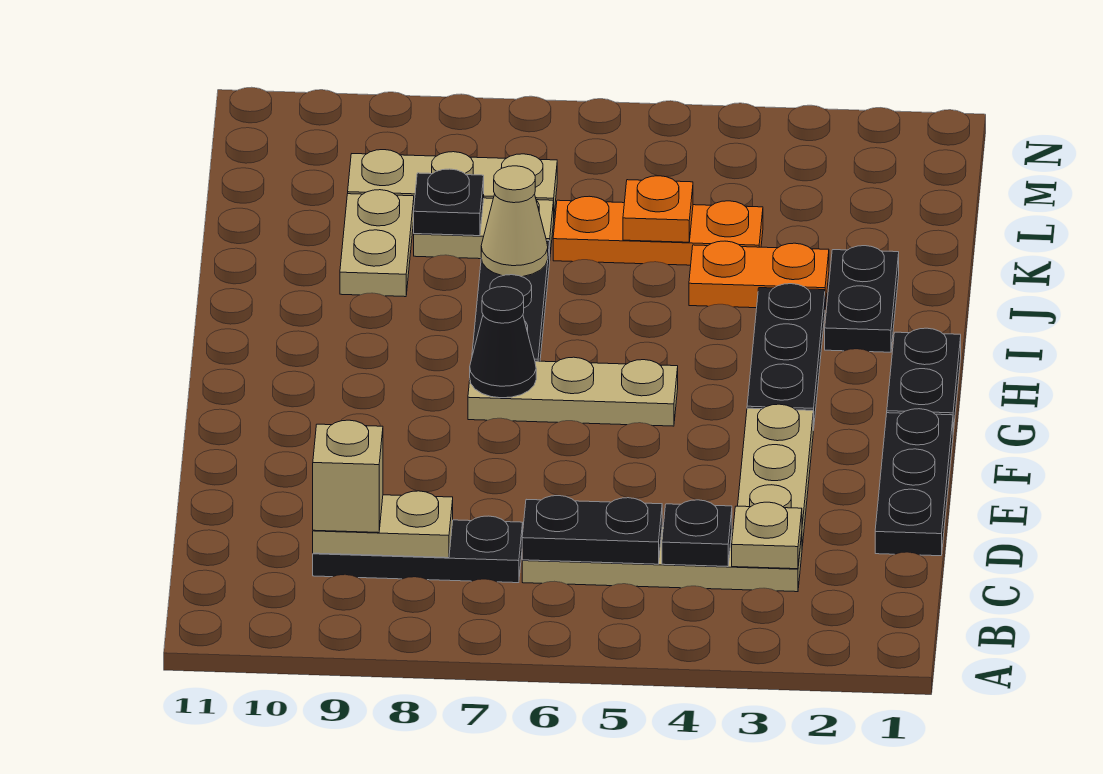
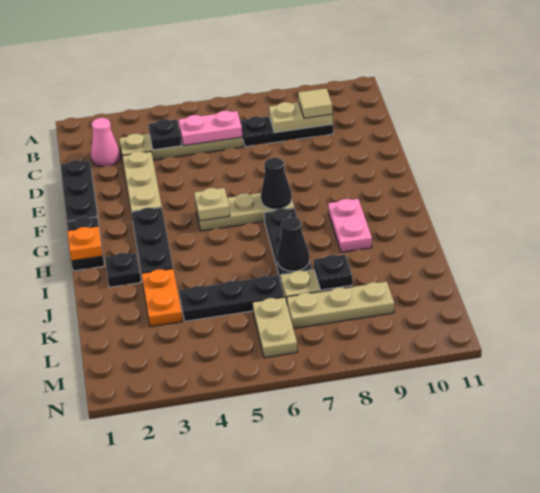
none -> pink 1x1 cone [91,118,120,167]
tan 1x1 plate [732,502,802,569] -> tan 1x1 plate moved to [194,188,230,221]
black 1x2 plate [522,496,662,564] -> pink 1x2 plate [179,111,243,146]
tan 1x1 brick [313,420,383,533] -> tan 1x1 tile [298,88,333,118]
none -> pink 1x2 plate [328,199,372,252]
black 1x2 plate [825,246,899,352] -> black 1x1 plate [105,253,141,287]
orange 1x2 plate [689,241,829,308] -> orange 1x2 plate turned to [141,269,183,327]
tan 1x1 cone [481,166,548,277] -> black 1x1 cone [277,218,309,271]
tan 1x2 plate [340,190,414,297] -> tan 1x2 plate moved to [252,297,297,358]
orange 1x3 plate [553,196,763,265] -> black 1x3 plate [179,275,285,321]
orange 1x1 plate [623,176,693,242] -> orange 1x1 plate moved to [67,227,103,261]

